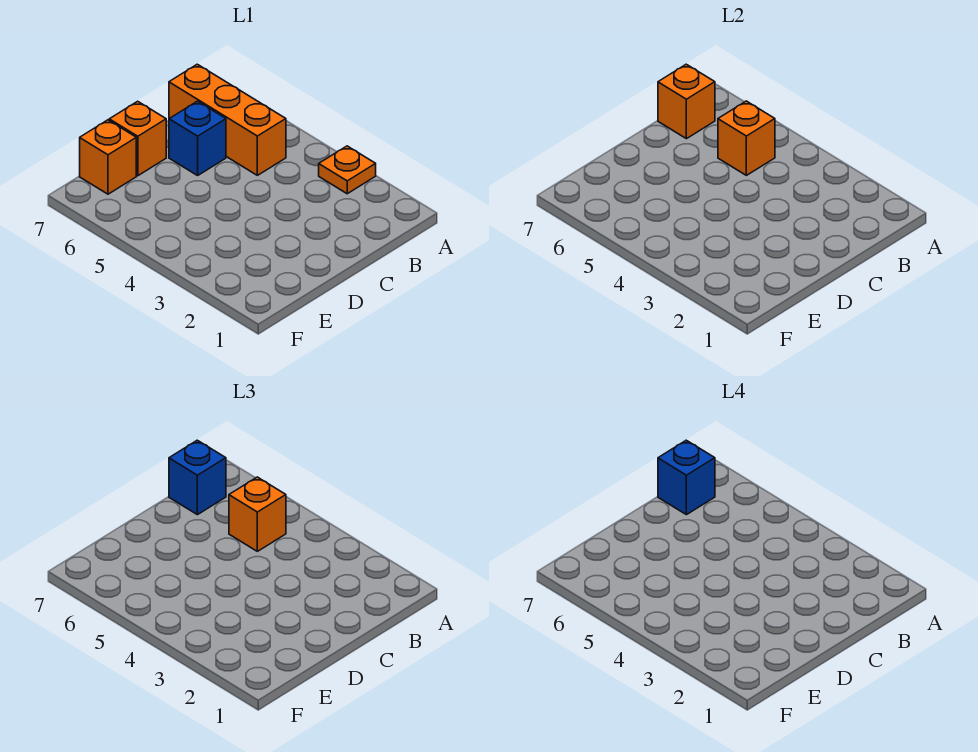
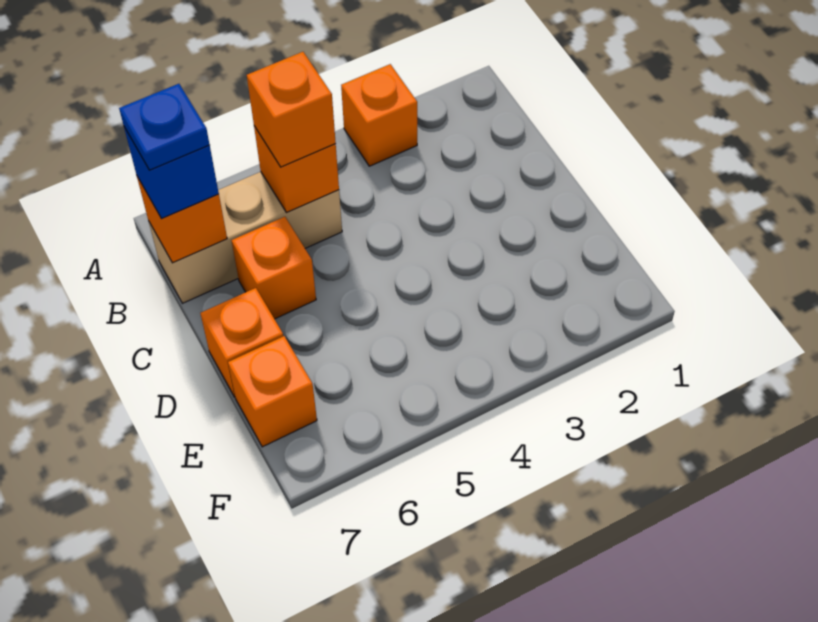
orange 1x1 plate [319,146,376,194] -> orange 1x1 brick [341,64,417,166]
orange 1x3 brick [169,64,286,175] -> tan 1x3 brick [149,172,342,303]
blue 1x1 brick [658,440,715,515] -> blue 1x1 plate [119,84,210,170]
blue 1x1 brick [169,101,226,175] -> orange 1x1 brick [231,217,316,319]

